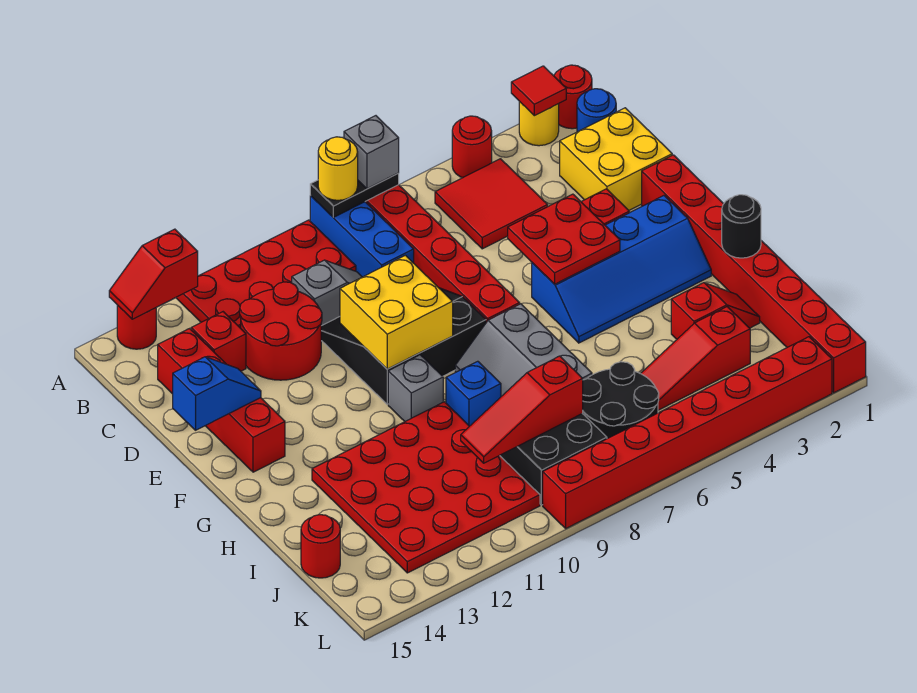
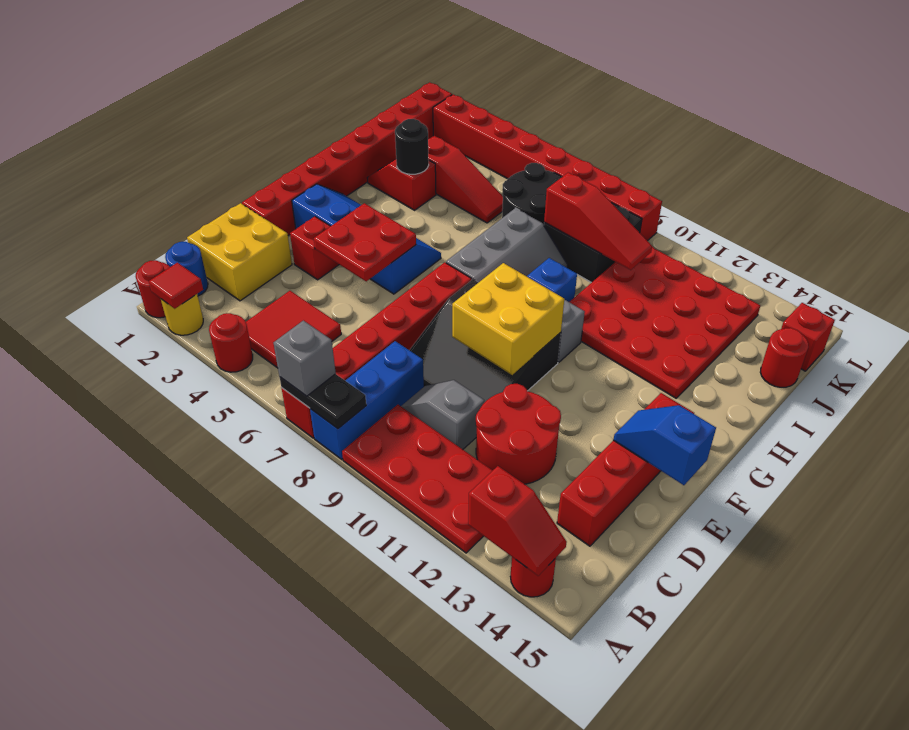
yellow 1x1 round brick [318,137,358,200] -> none
red 1x1 brick [191,312,246,371] -> red 1x1 brick moved to [781,303,835,371]
black 1x1 round brick [722,195,761,258] -> black 1x1 round brick moved to [395,119,429,174]

